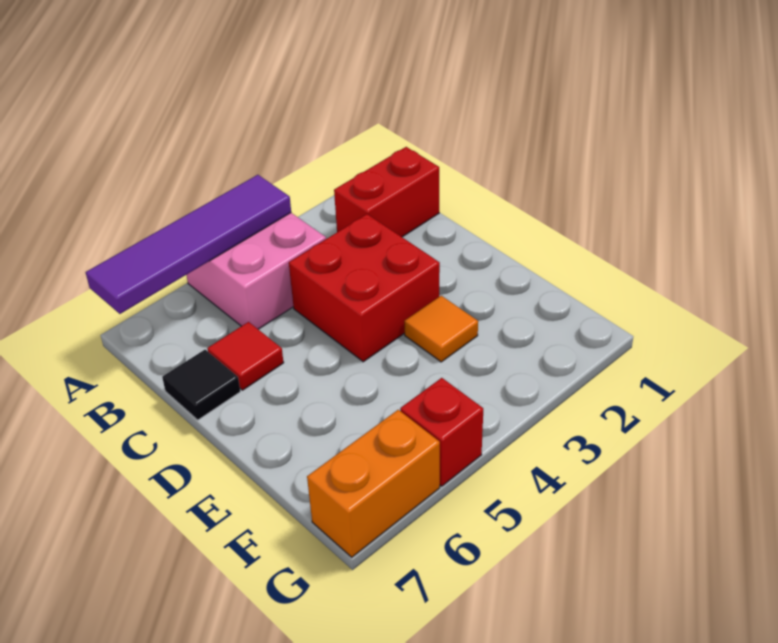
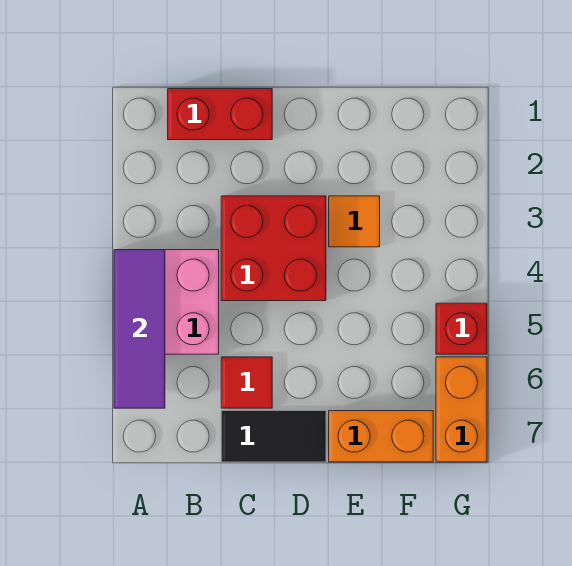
purple 1x4 tile [86,175,291,314] -> purple 1x3 tile [114,250,165,408]
red 1x2 brick [334,147,439,237] -> red 1x2 brick turned to [168,89,272,140]
black 1x1 tile [162,350,240,420] -> black 1x2 tile [221,411,326,462]
none -> orange 1x2 brick [329,411,433,462]

